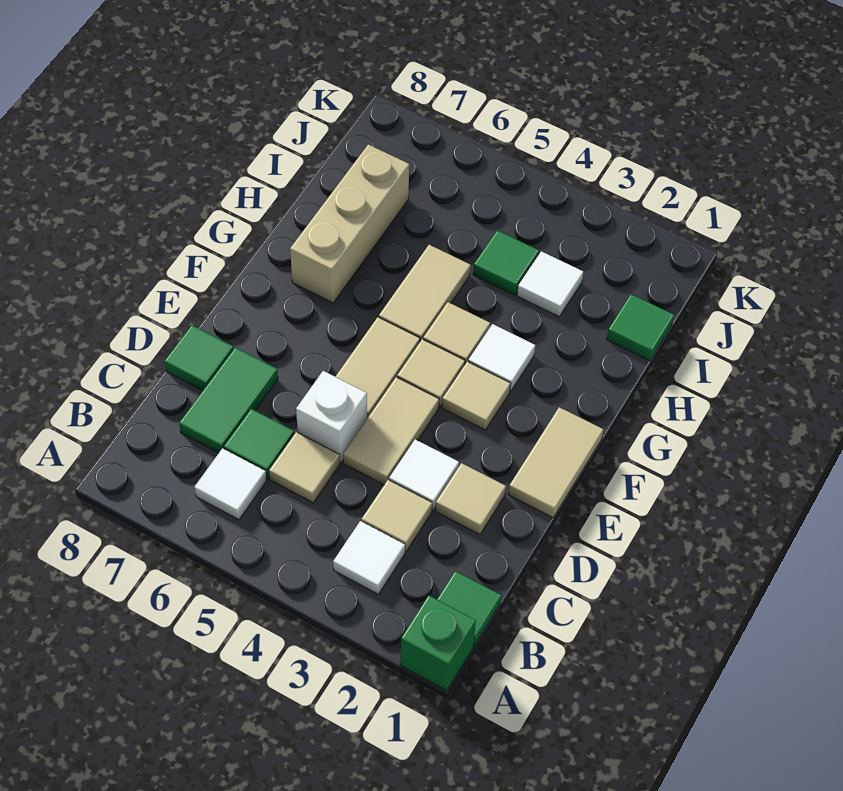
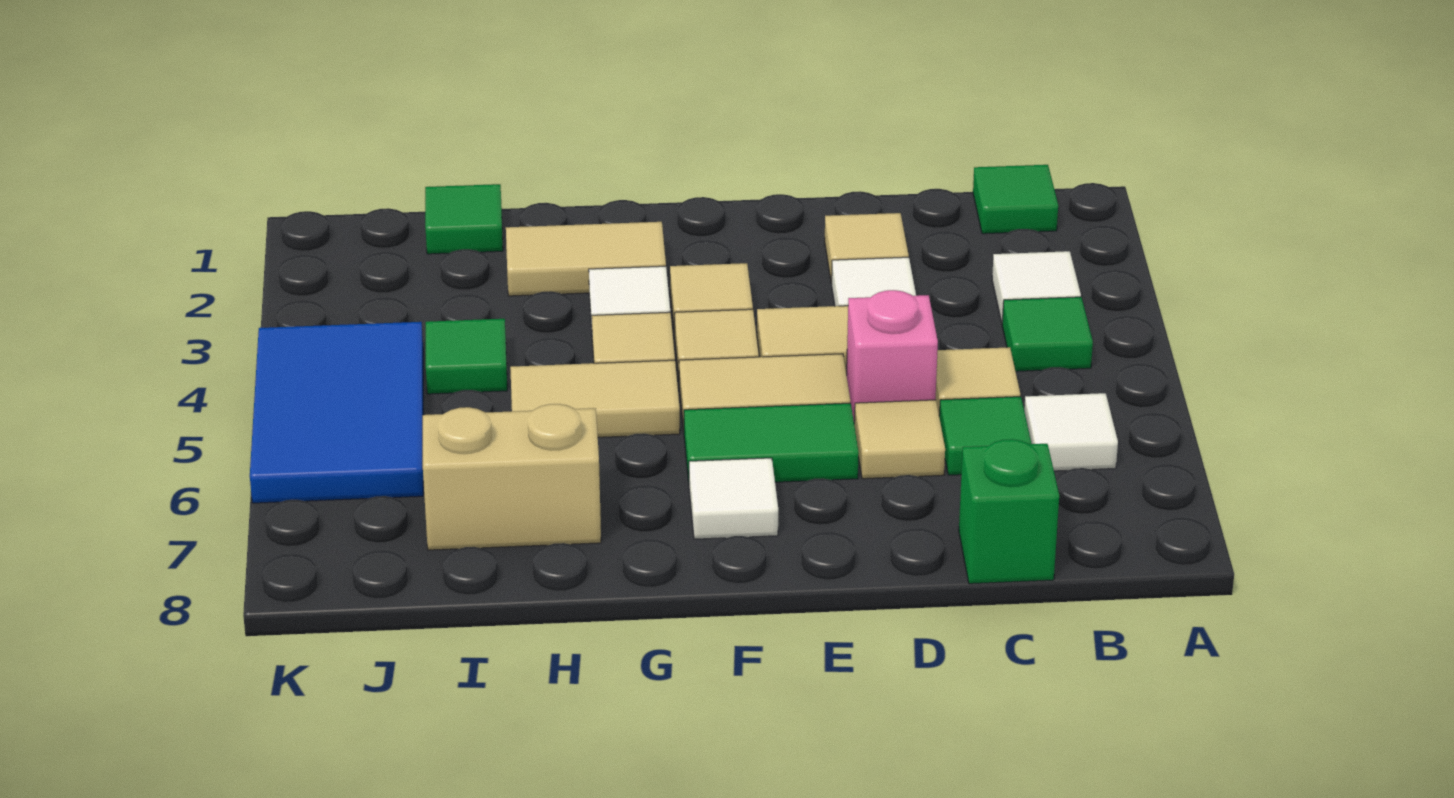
green 1x1 brick [400,595,476,691] -> green 1x1 brick moved to [959,439,1059,584]
tan 1x1 tile [362,480,432,552] -> tan 1x1 tile moved to [854,400,945,479]
green 1x2 tile [179,347,278,453] -> green 1x2 tile moved to [684,403,859,482]
white 1x1 brick [296,371,367,462] -> pink 1x1 brick [847,290,938,421]
green 1x1 tile [164,325,234,390] -> green 1x1 tile moved to [1002,297,1093,371]
tan 1x2 tile [508,407,603,518] -> tan 1x2 tile moved to [506,222,666,296]
tan 1x3 brick [290,145,409,303] -> tan 1x2 brick [423,404,601,550]
white 1x1 tile [517,251,583,316] -> white 1x1 tile moved to [689,458,778,539]
none -> blue 2x3 tile [250,322,423,503]

